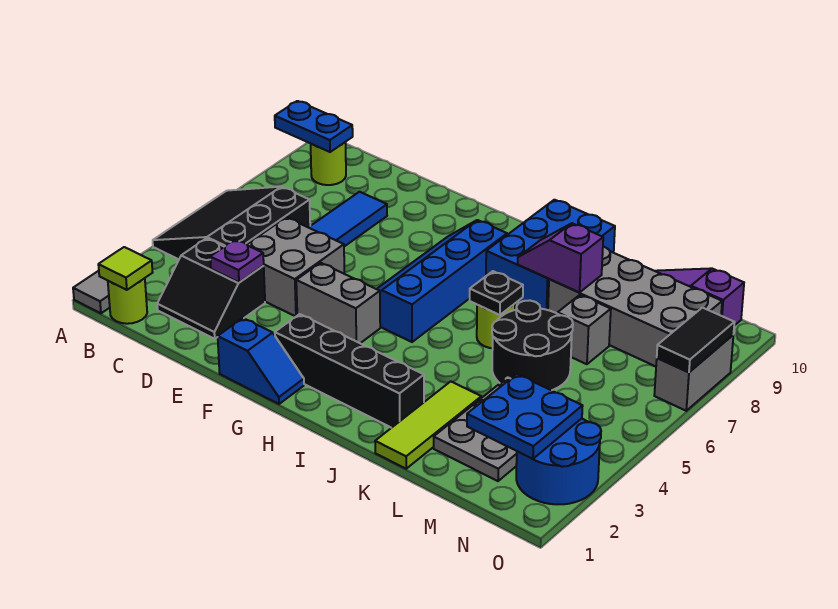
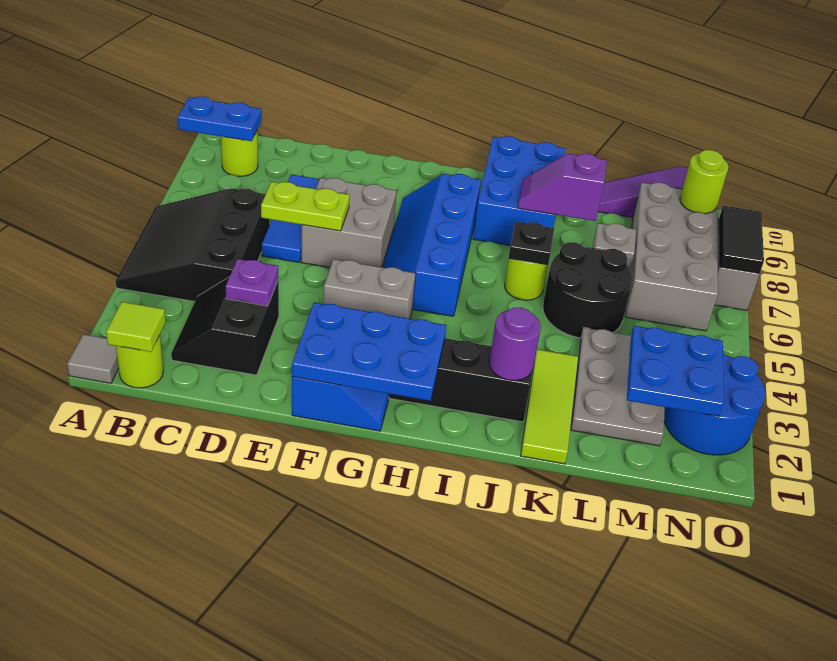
black 2x2 slope [157,238,265,339] -> black 2x2 slope turned to [171,277,279,375]
grey 2x2 brick [247,217,344,316] -> grey 2x2 brick moved to [301,178,397,268]
none -> lime 1x2 plate [261,182,350,231]
none -> blue 2x3 plate [292,303,446,401]
none -> purple 1x1 round brick [489,308,541,380]
grey 2x4 brick [548,247,722,367] -> grey 2x4 brick turned to [625,182,718,331]
none -> lime 1x1 round brick [680,150,729,214]

